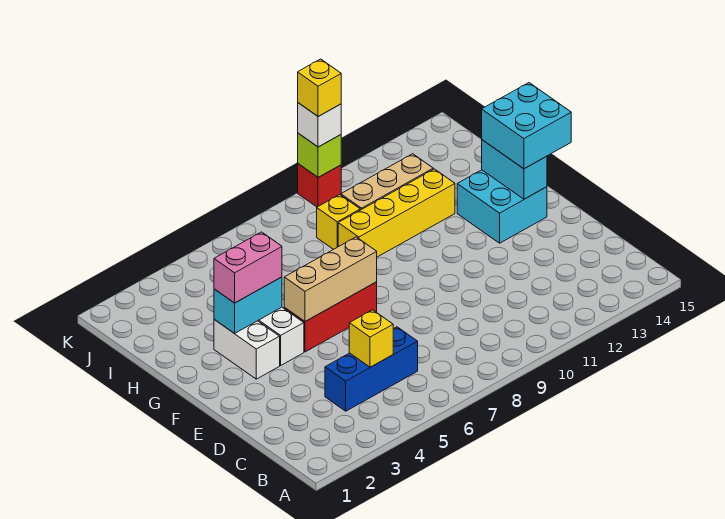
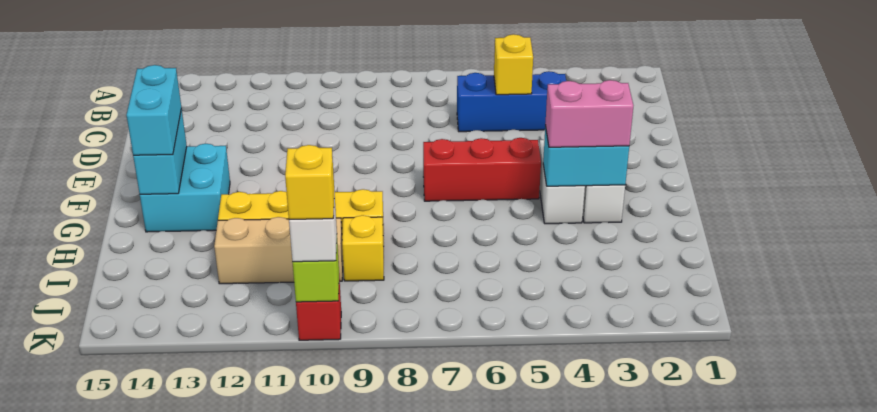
tan 1x3 brick [284,237,377,322] -> none
cyan 2x2 brick [482,83,571,169] -> cyan 1x2 brick [126,65,181,155]

